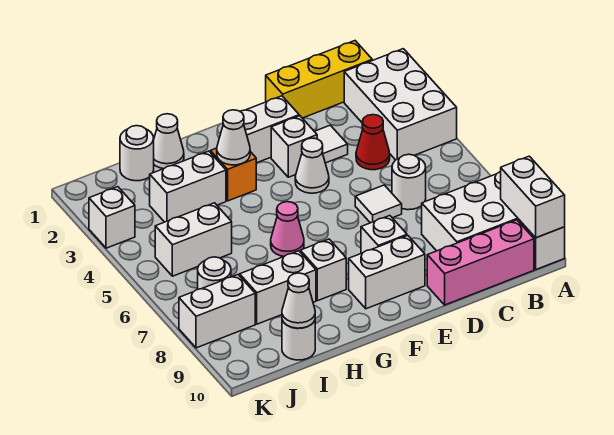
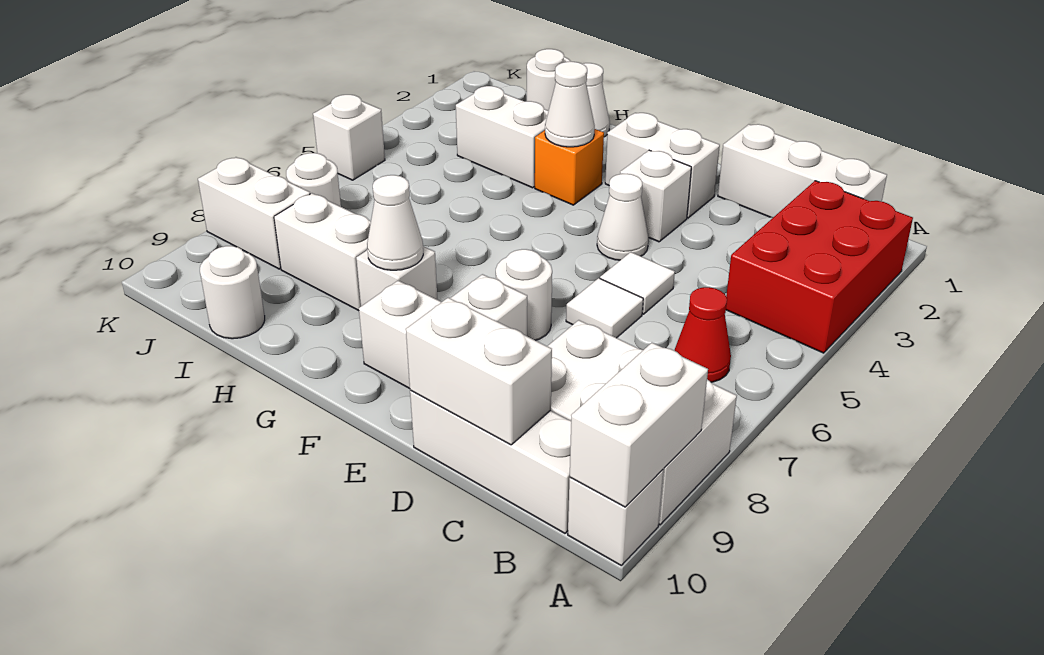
white 2x3 brick [344,49,457,160] -> red 2x3 brick [726,181,913,353]
yellow 1x3 brick [266,41,372,118] -> white 1x3 brick [718,124,887,218]
pink 1x3 brick [427,220,534,305] -> white 1x3 brick [410,390,571,533]
red 1x1 cone [356,115,390,170] -> red 1x1 cone moved to [675,287,731,382]
white 1x1 round brick [392,154,426,210] -> white 1x1 round brick moved to [496,249,552,340]
white 1x1 tile [314,125,348,163] -> white 1x1 tile moved to [600,252,675,314]
pink 1x1 cone [271,202,304,256] -> none
white 1x2 brick [155,203,232,276] -> white 1x2 brick moved to [406,298,552,445]
white 1x1 cone [282,273,315,328] -> white 1x1 cone moved to [367,175,423,270]
white 1x1 brick [89,187,135,248] -> white 1x1 brick moved to [313,95,385,180]

